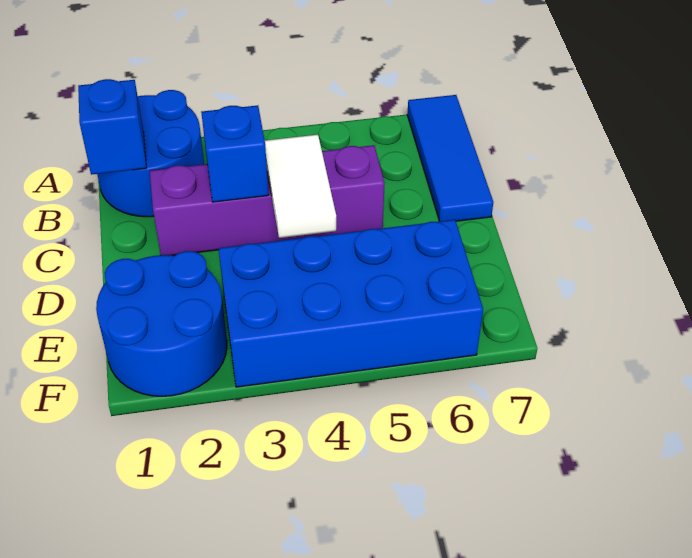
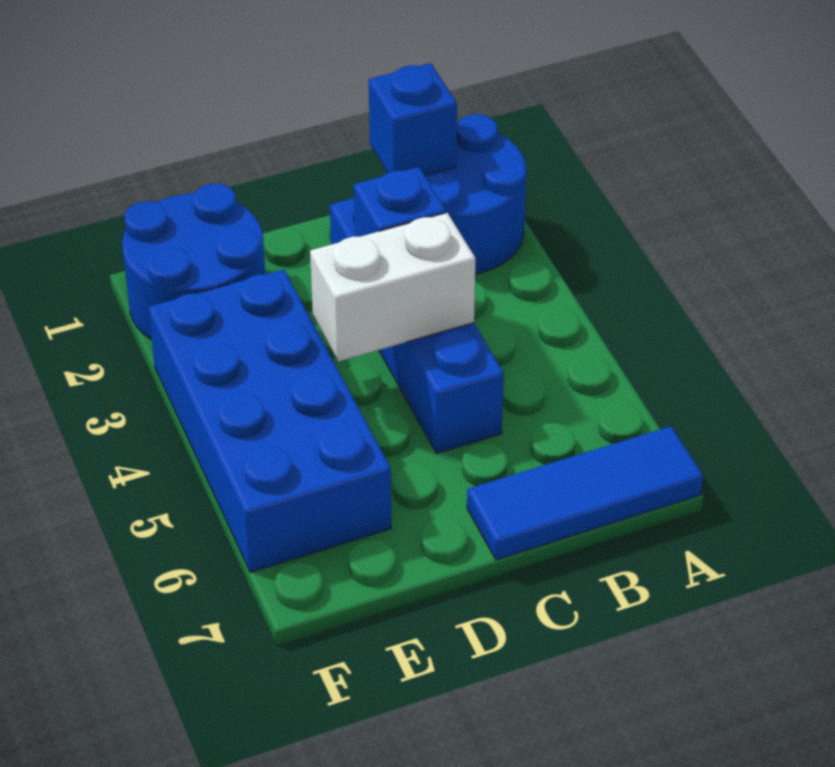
purple 1x4 brick [150,145,385,255] -> blue 1x4 brick [330,198,504,453]
white 1x2 tile [265,135,336,238] -> white 1x2 brick [310,213,476,362]

